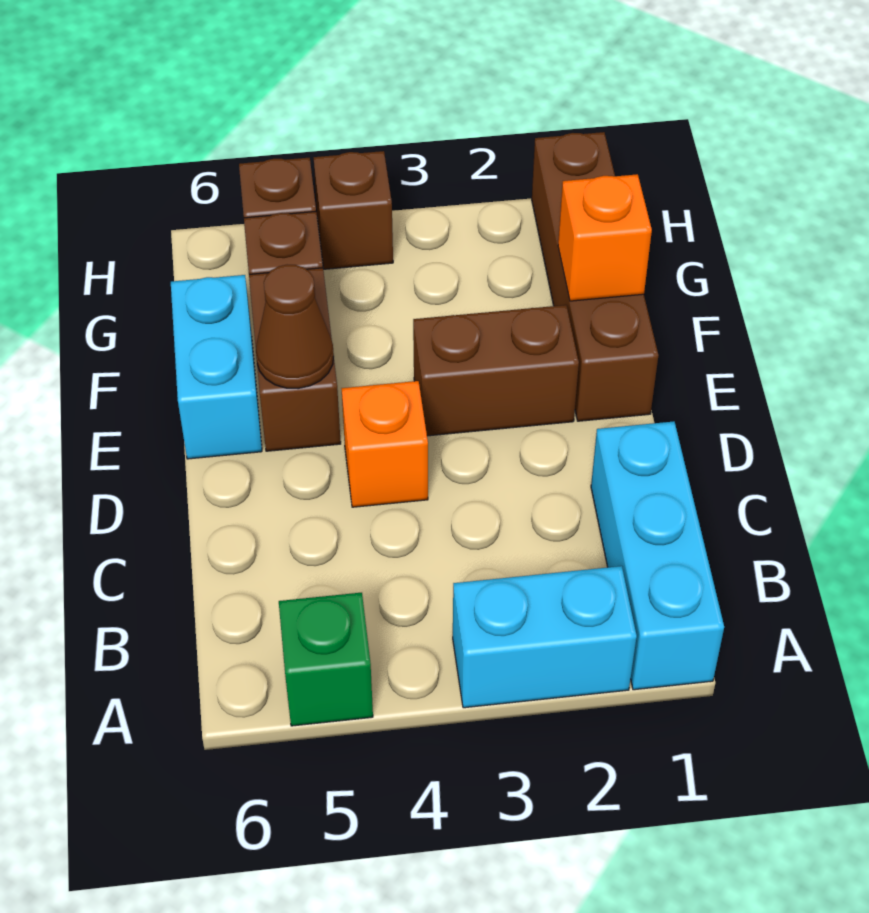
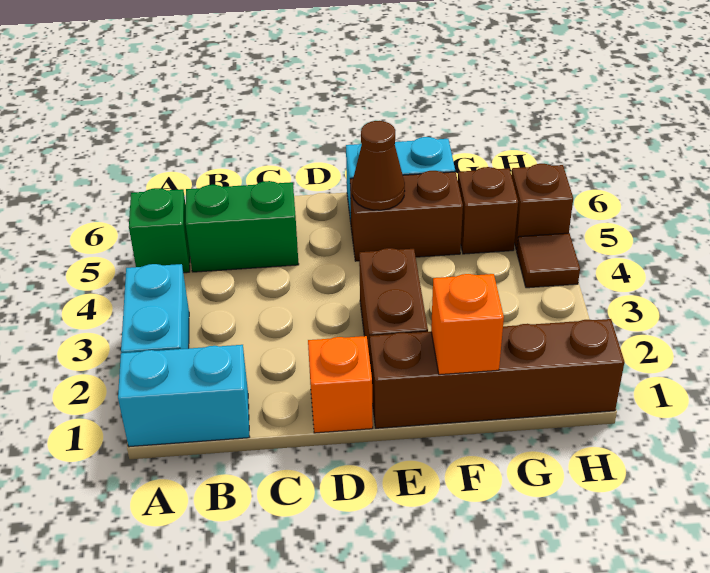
cyan 1x3 brick [591,421,724,690] -> cyan 1x2 brick [118,345,249,447]
none -> green 1x2 brick [186,181,299,272]
orange 1x1 brick [341,381,428,507] -> orange 1x1 brick moved to [308,336,373,433]
brown 1x1 brick [313,151,393,269] -> brown 1x1 tile [517,233,580,288]

